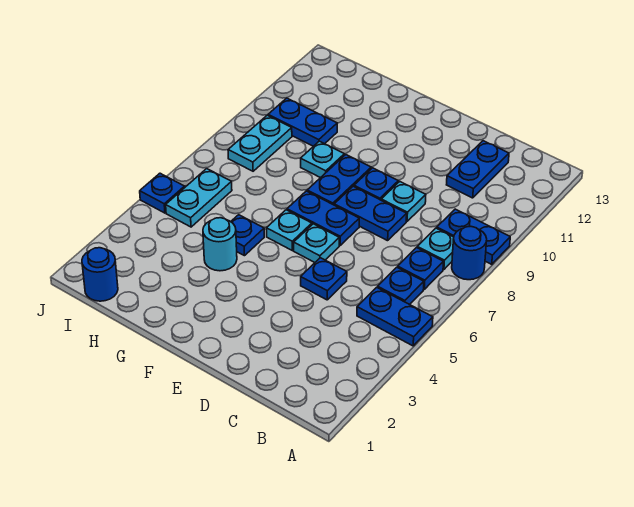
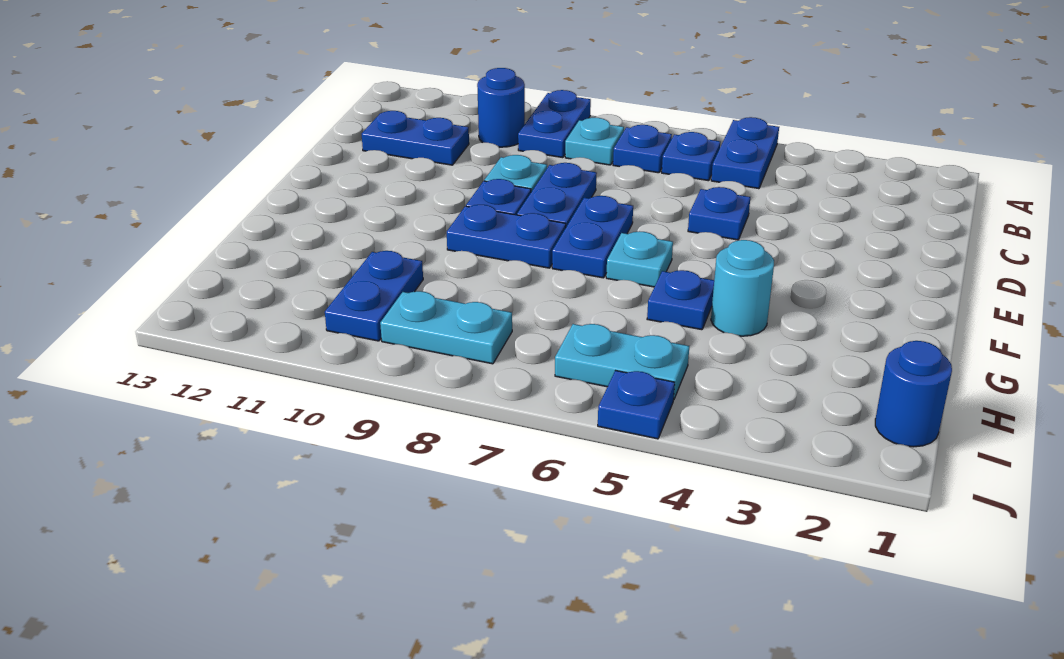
blue 1x1 round brick [452,227,487,280] -> blue 1x1 round brick moved to [477,68,525,147]
cyan 1x1 plate [294,224,339,262] -> none
cyan 1x1 plate [301,141,344,178] -> none

